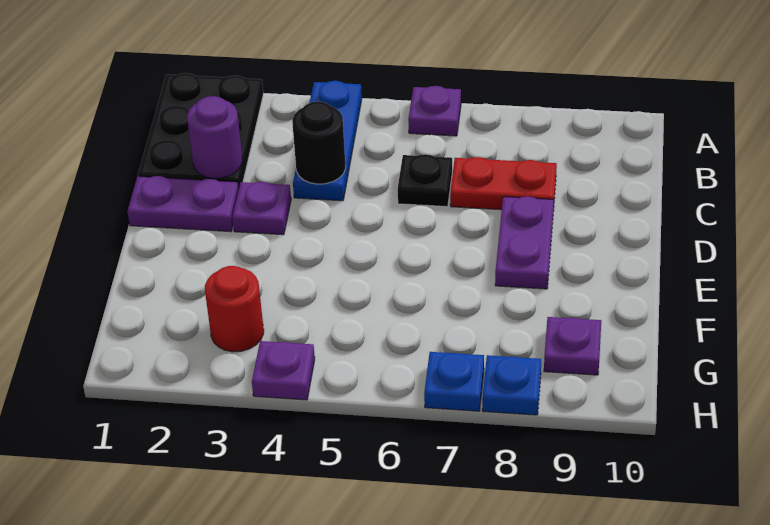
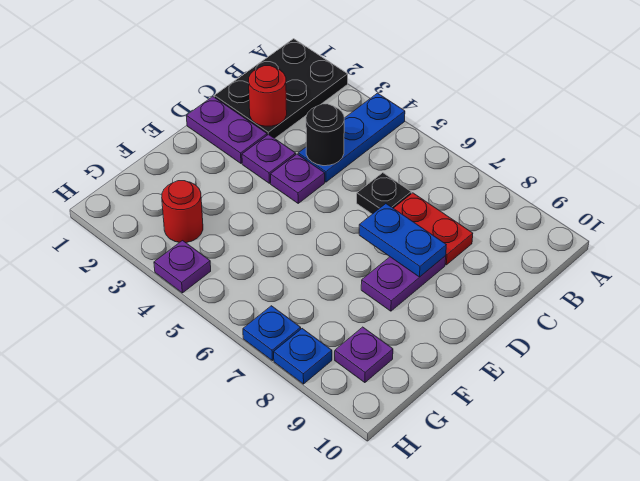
purple 1x1 plate [408,86,461,136] -> purple 1x1 plate moved to [271,154,325,203]
purple 1x1 round brick [187,96,242,178] -> red 1x1 round brick [249,66,287,126]
none -> blue 1x2 plate [359,204,446,277]

